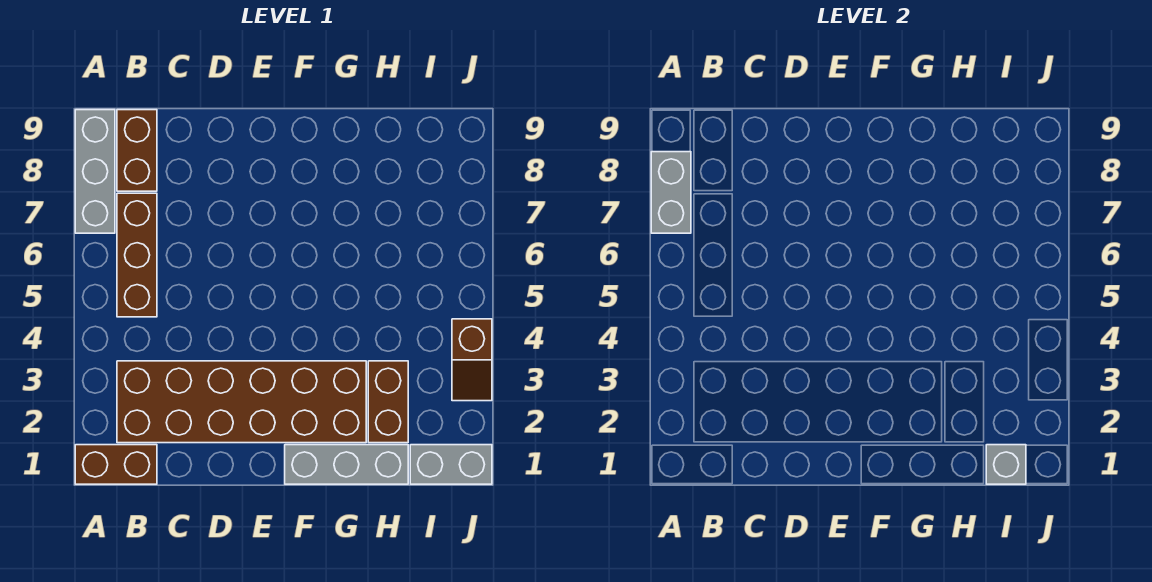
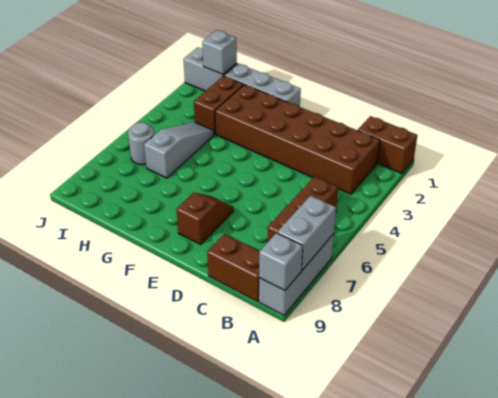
none -> grey 1x1 brick [259,233,303,291]
brown 1x2 brick [117,110,157,191] -> brown 1x2 brick turned to [207,234,259,302]
none -> grey 1x3 slope [144,122,214,178]
none -> grey 1x1 round brick [128,122,154,165]
brown 1x2 slope [452,319,492,401] -> brown 1x2 slope moved to [176,192,234,244]

